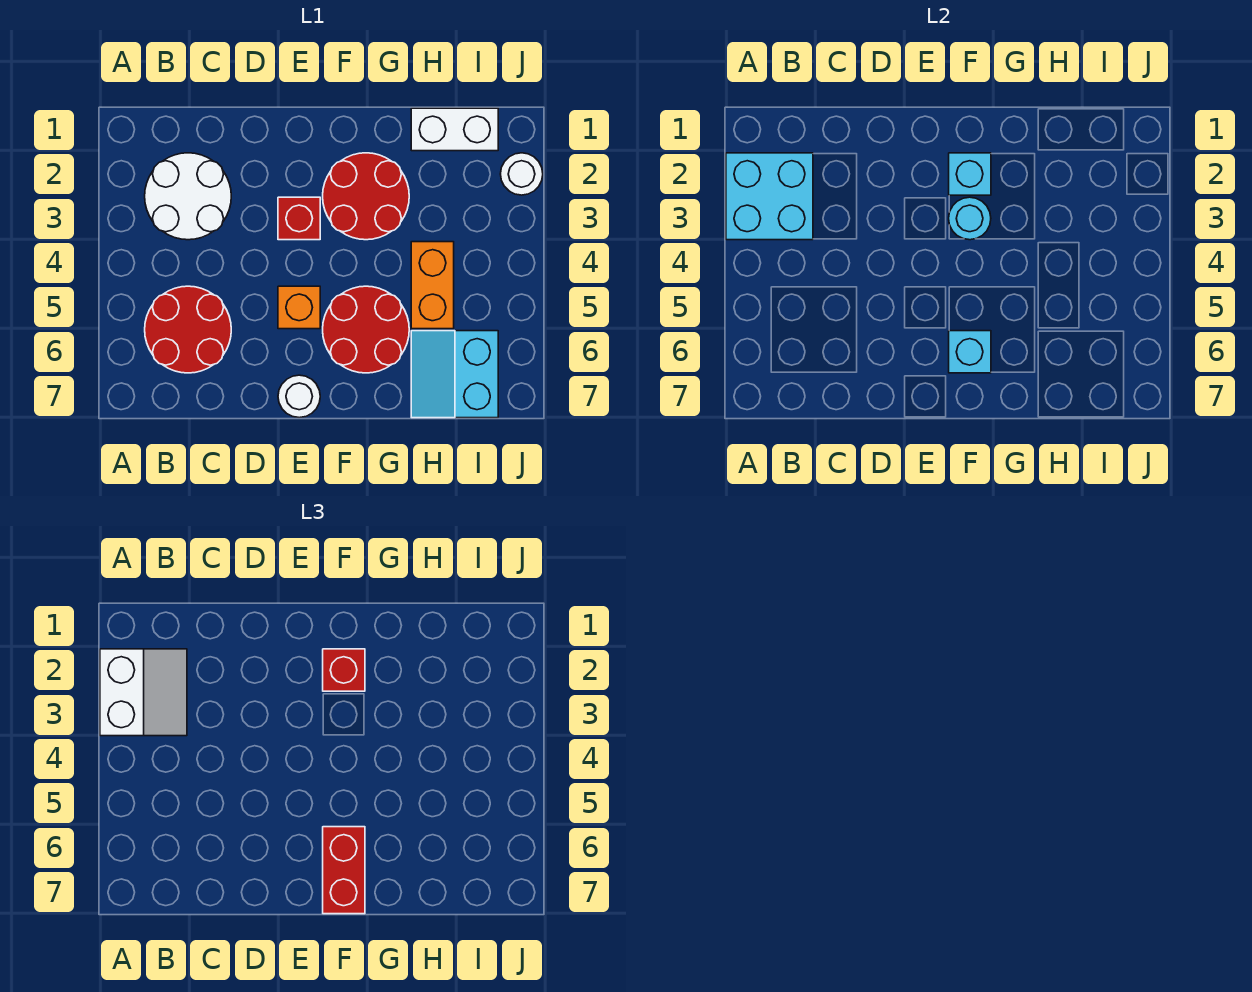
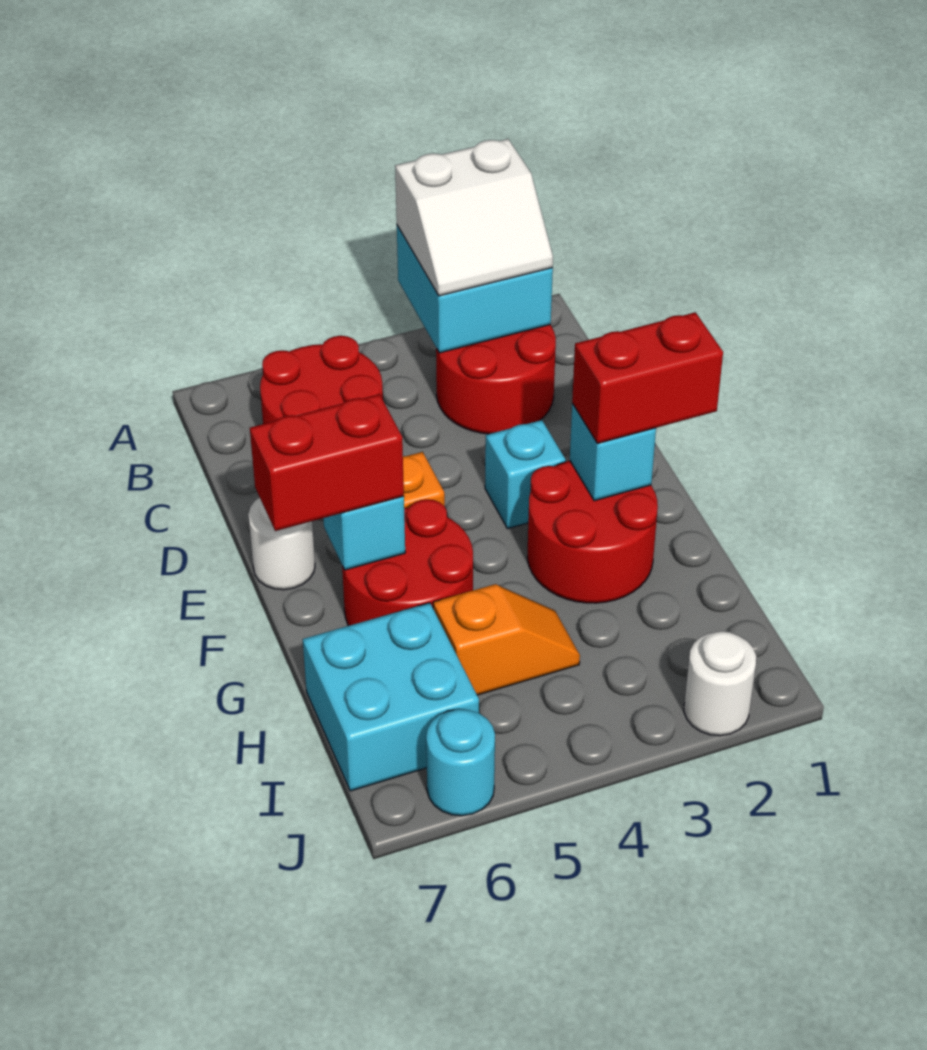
white 2x2 round brick [145,153,231,240] -> red 2x2 round brick [436,325,556,434]
red 1x1 brick [278,197,320,240] -> cyan 1x1 brick [485,420,566,529]
red 1x1 brick [323,649,365,691] -> red 1x2 brick [572,312,723,444]
cyan 1x1 round brick [949,197,991,240] -> cyan 1x1 round brick moved to [426,709,495,816]
white 1x2 brick [411,108,498,151] -> none
orange 1x2 brick [411,242,454,329] -> orange 1x2 slope [433,584,580,695]
cyan 2x2 slope [411,331,498,418] -> cyan 2x2 brick [303,603,479,791]

